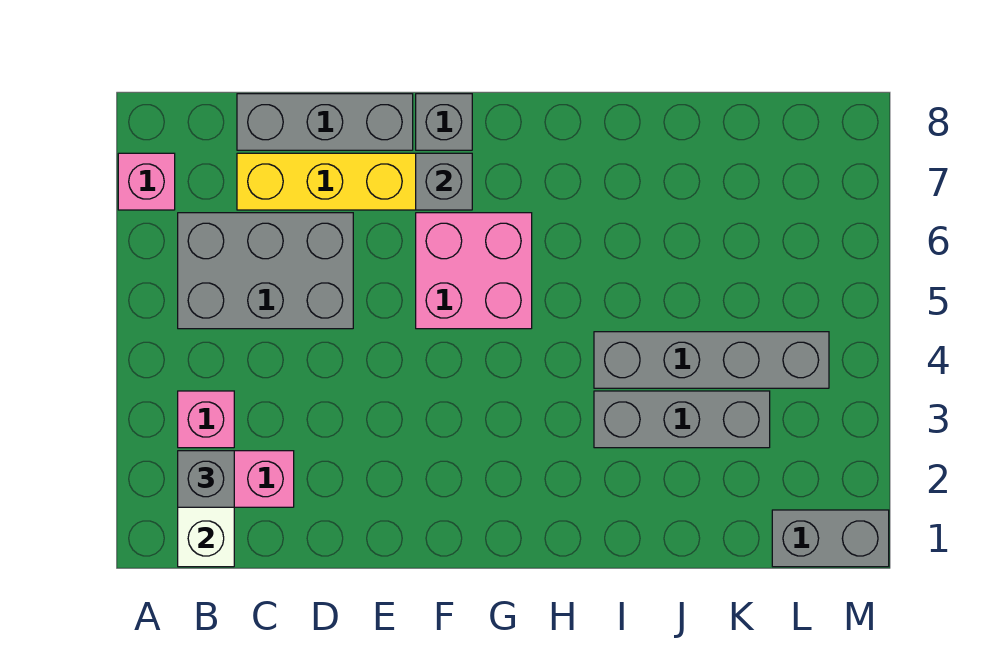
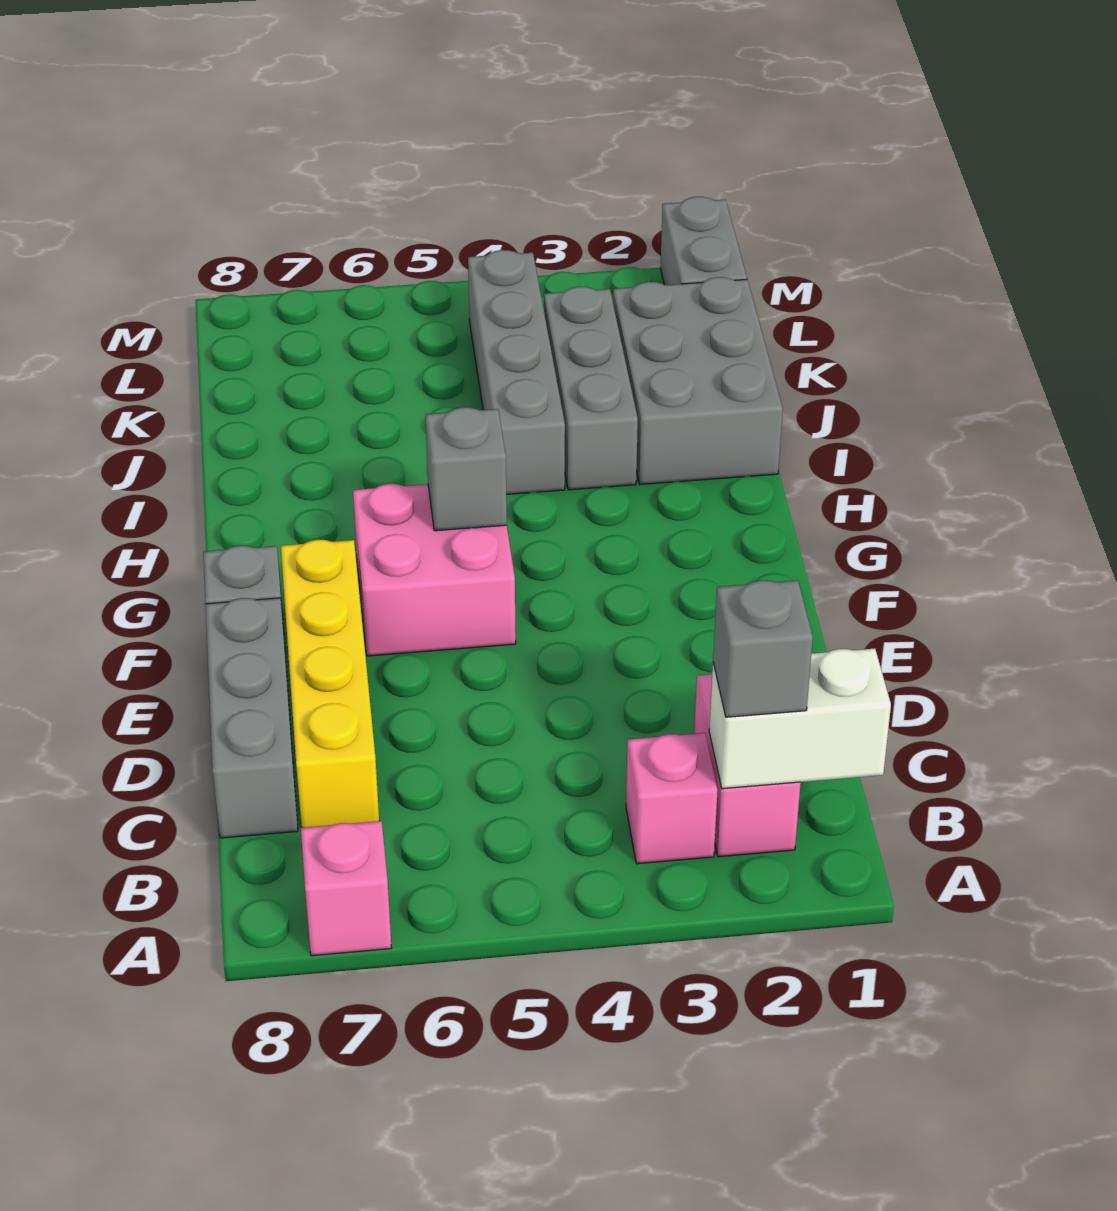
grey 2x3 brick [178,213,353,329] -> grey 2x3 brick moved to [613,277,783,484]
grey 1x1 brick [416,153,472,210] -> grey 1x1 brick moved to [425,407,507,531]

